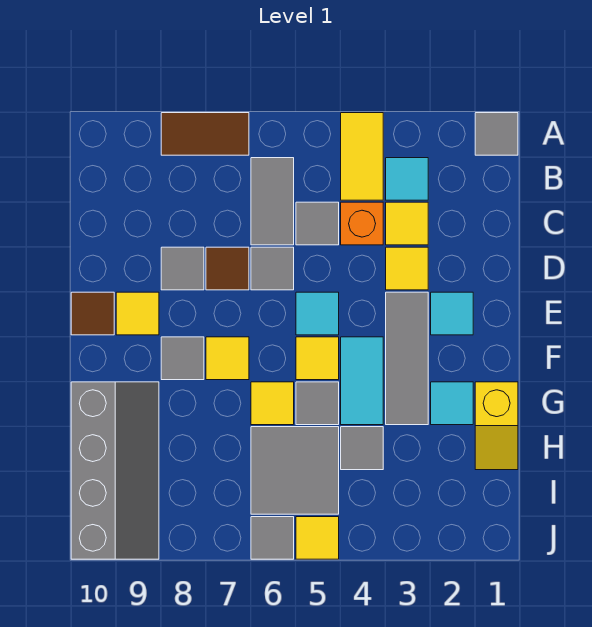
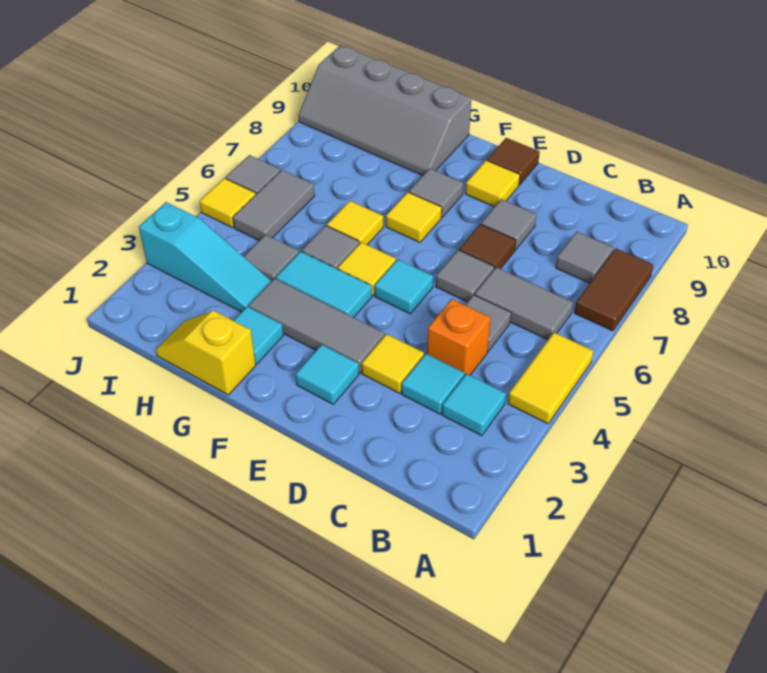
grey 1x1 tile [475,113,518,155] -> grey 1x1 tile moved to [556,232,614,283]
yellow 1x2 tile [341,113,383,200] -> yellow 1x2 tile turned to [508,333,593,424]
yellow 1x1 tile [386,202,428,245] -> cyan 1x1 tile [401,354,464,414]
none -> cyan 1x3 slope [139,202,271,312]
grey 2x2 tile [251,427,339,514] -> grey 1x2 tile [233,170,315,240]

